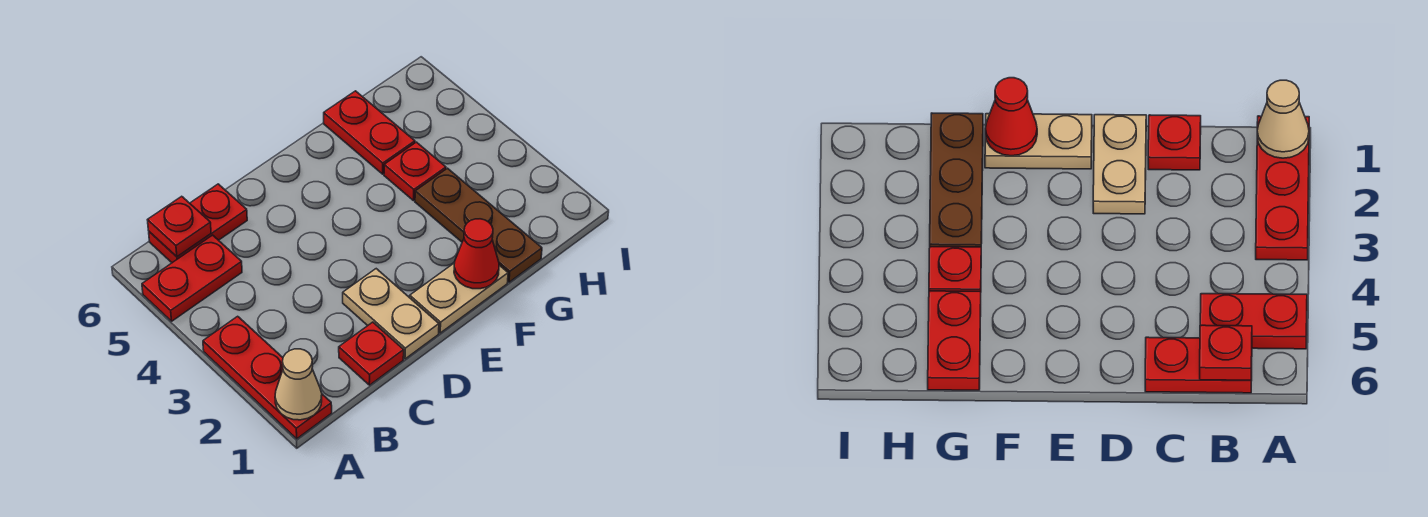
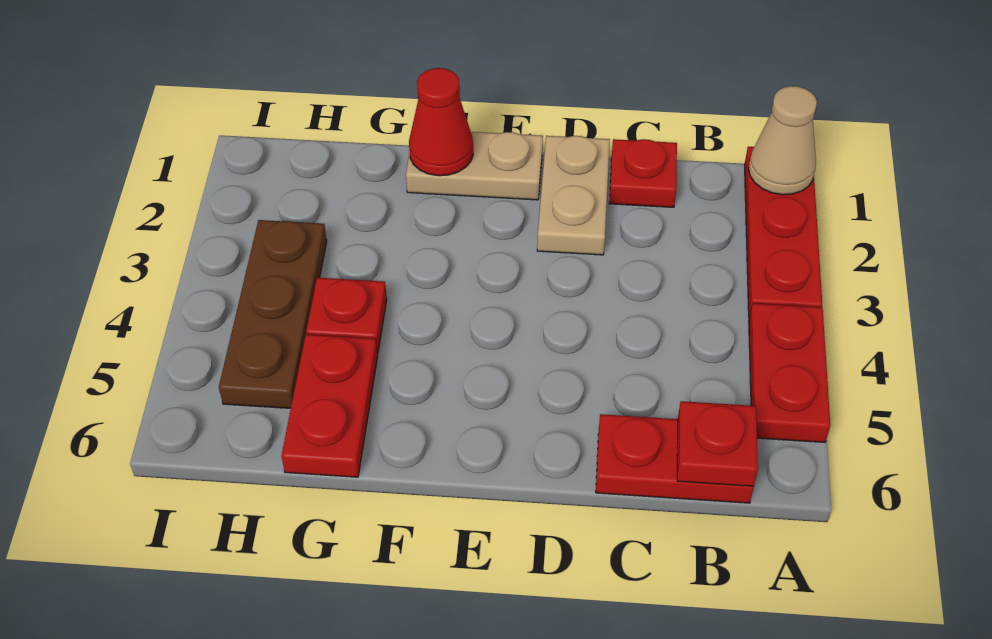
red 1x2 plate [142,235,242,321] -> red 1x2 plate turned to [749,303,830,442]
brown 1x3 plate [415,168,542,282] -> brown 1x3 plate moved to [219,220,327,408]

